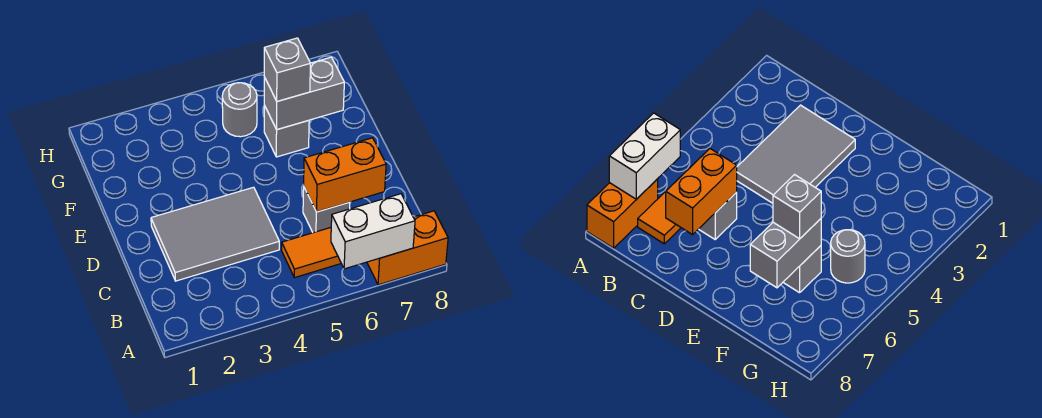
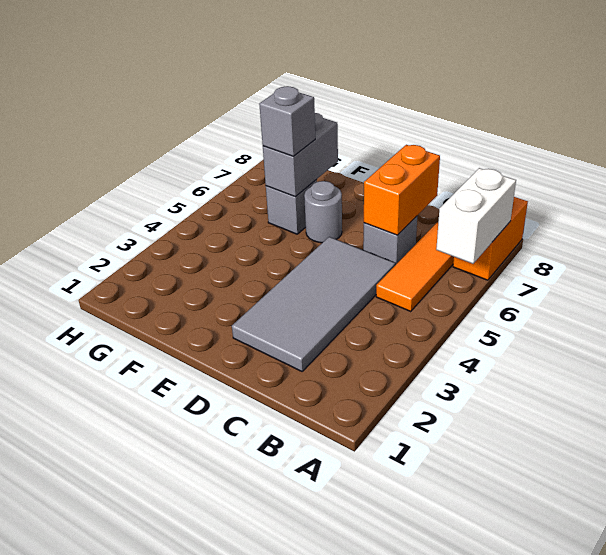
grey 2x3 tile [151,187,279,281] -> grey 2x4 tile [232,237,395,371]
grey 1x1 round brick [222,83,257,137] -> grey 1x1 round brick moved to [304,181,342,243]

